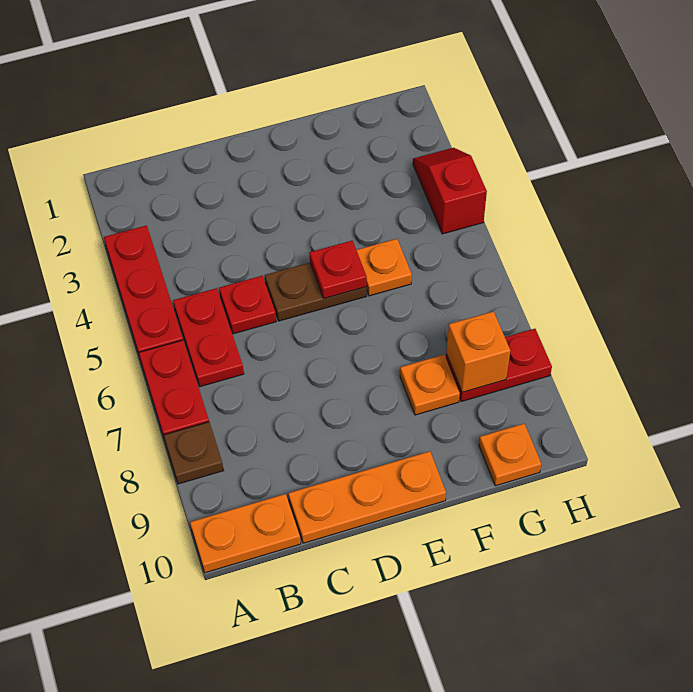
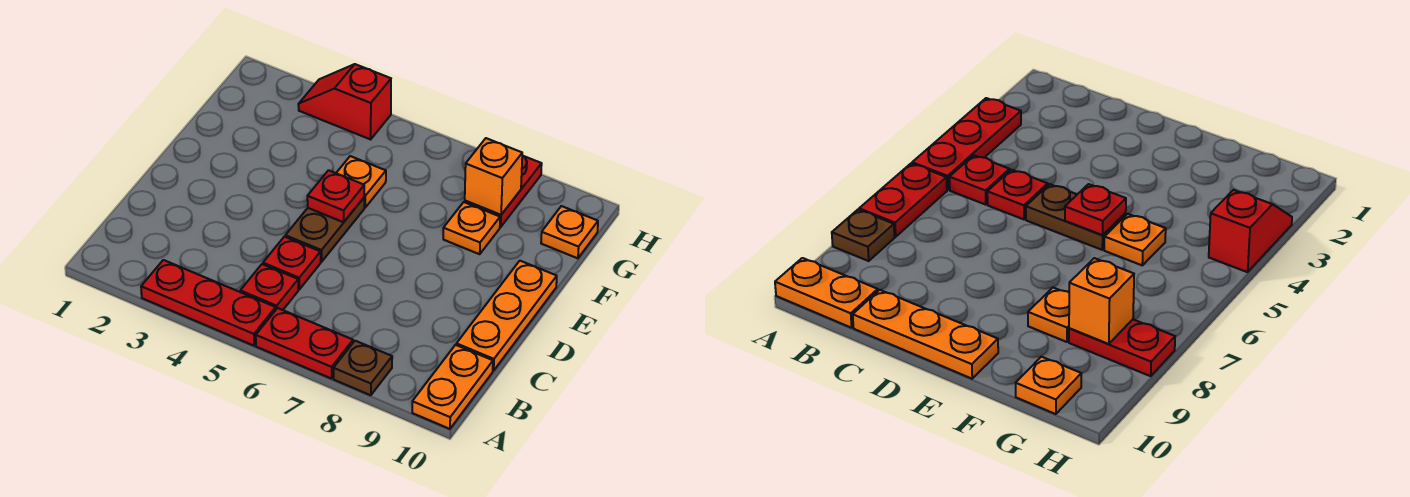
red 1x2 plate [173,288,244,387] -> red 1x1 plate [240,264,298,310]

